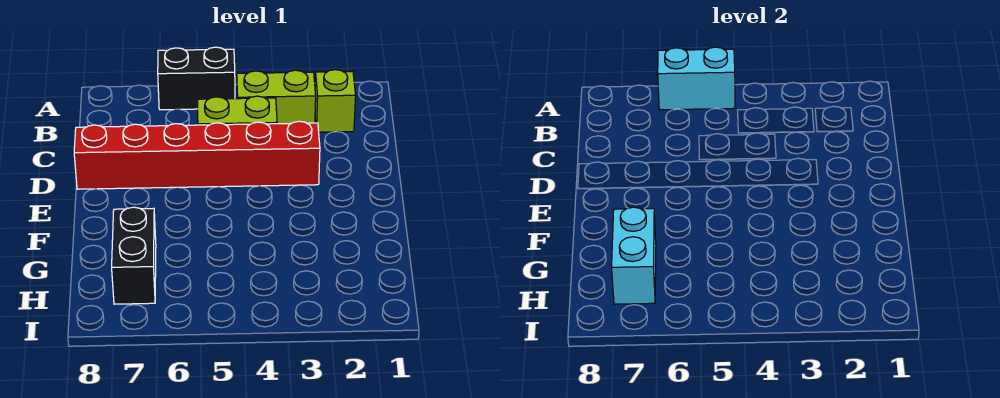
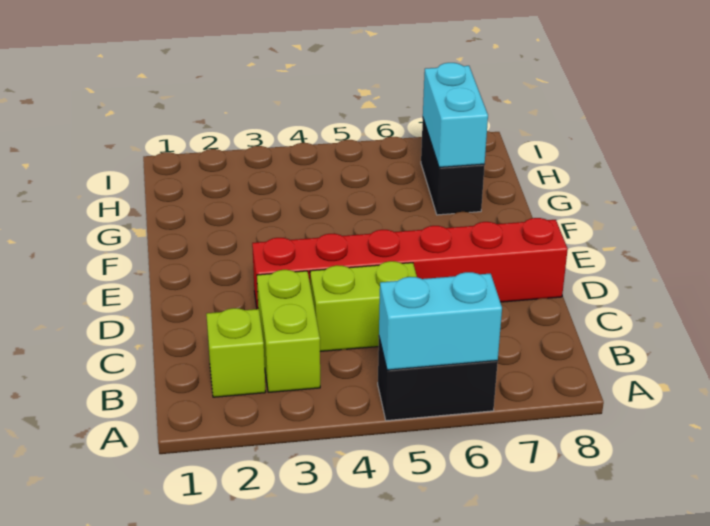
lime 1x2 brick [237,70,316,124] -> lime 1x2 brick turned to [257,270,320,392]

